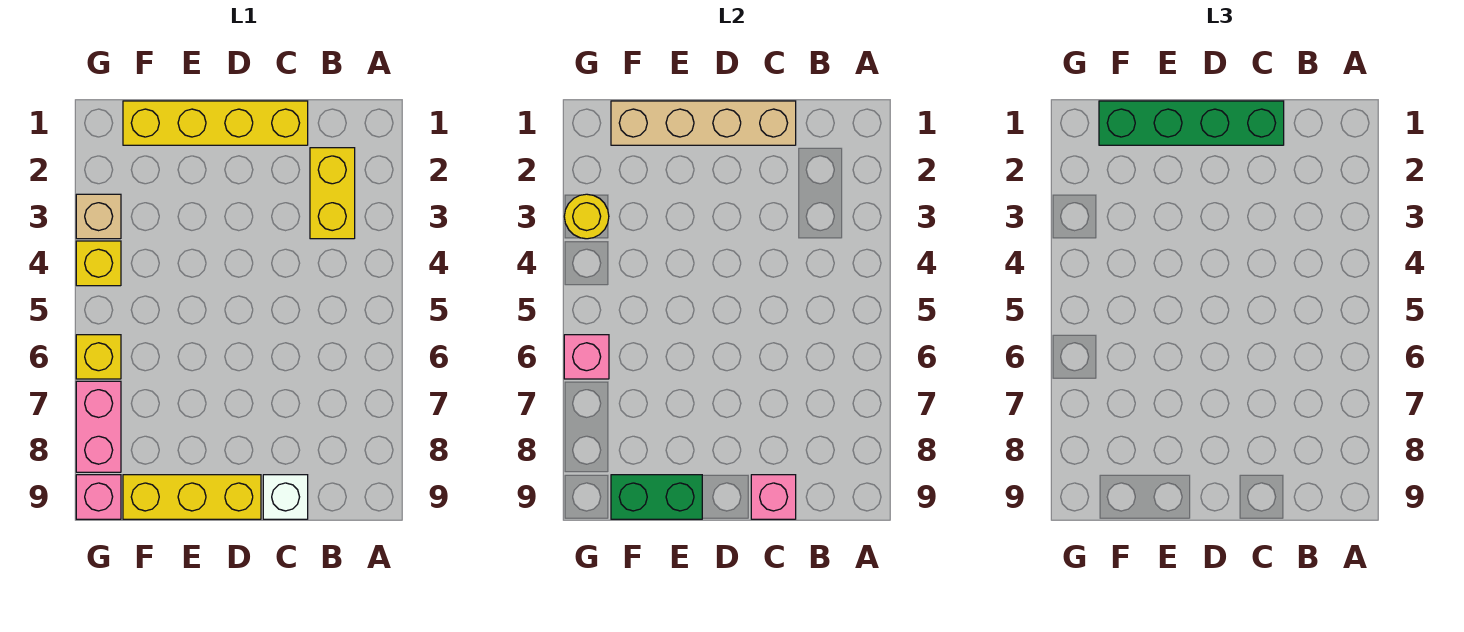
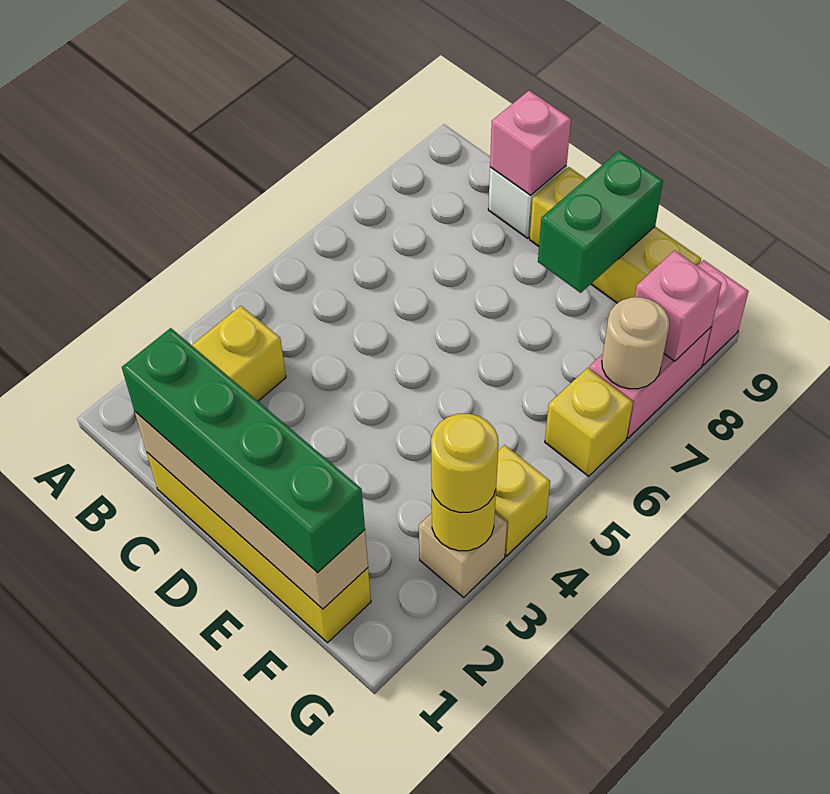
green 1x2 brick [611,475,702,519] -> green 1x2 brick turned to [538,151,663,293]
none -> yellow 1x1 round brick [431,414,499,513]
pink 1x1 brick [564,335,609,379] -> pink 1x1 brick moved to [635,250,722,361]
none -> tan 1x1 round brick [602,297,669,389]

